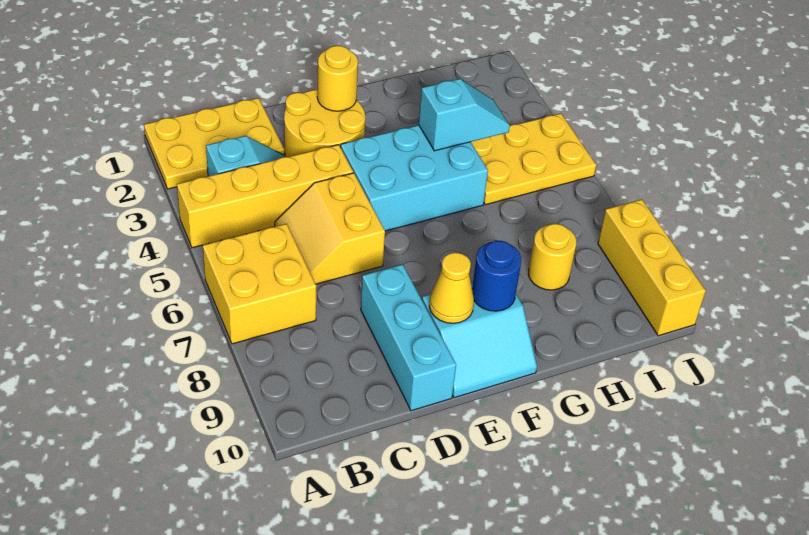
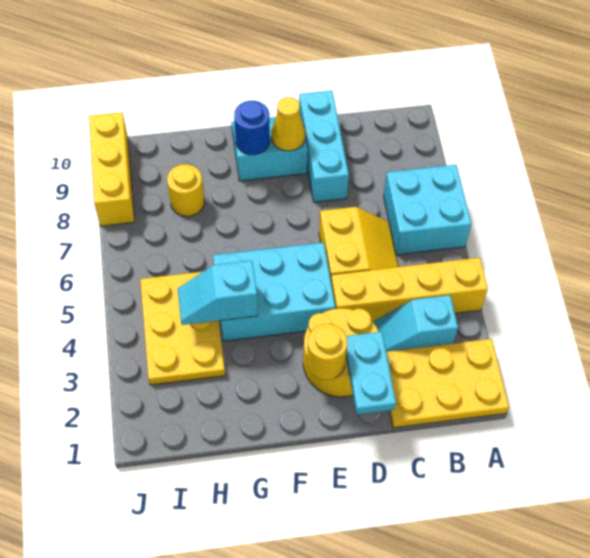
yellow 2x2 brick [203,224,316,344] -> cyan 2x2 brick [384,165,471,255]
none -> cyan 1x2 plate [346,332,396,414]
yellow 2x3 plate [471,113,596,205] -> yellow 2x3 plate turned to [140,272,225,385]

